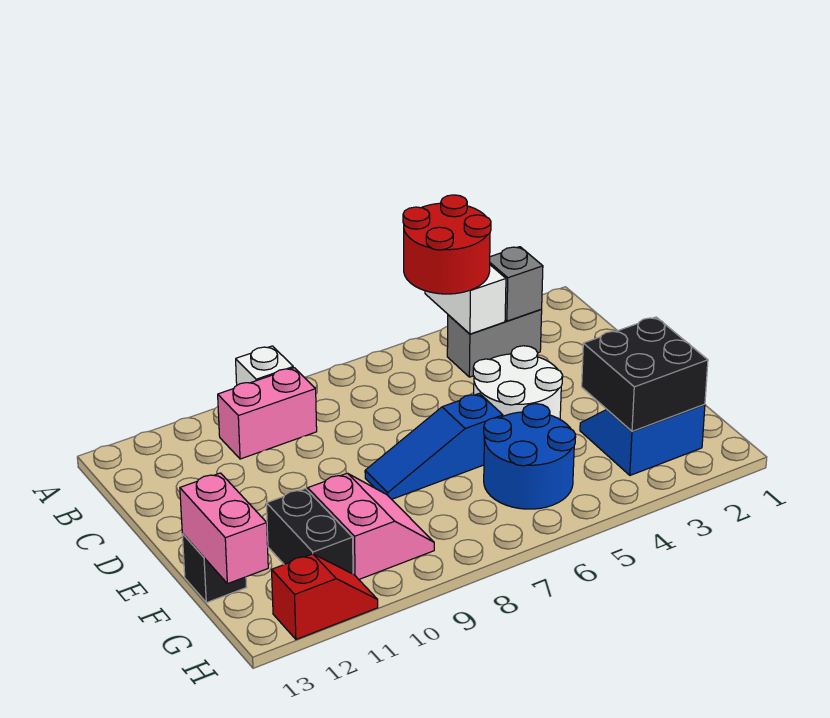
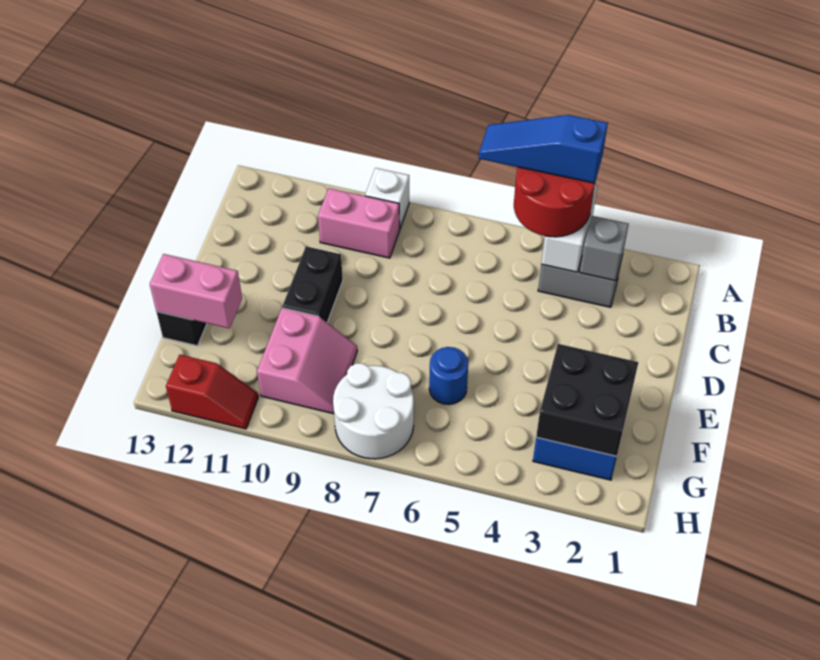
white 2x2 round brick [473,346,563,419] -> white 2x2 round brick moved to [333,363,414,459]
blue 1x3 slope [365,393,503,499] -> blue 1x3 slope moved to [479,115,608,183]
blue 2x2 round brick [484,404,576,509] -> blue 1x1 round brick [429,347,468,404]
black 1x2 brick [267,489,353,574] -> black 1x2 brick moved to [282,246,343,322]
pink 1x2 brick [180,473,268,584] -> pink 1x2 brick turned to [150,254,242,328]

